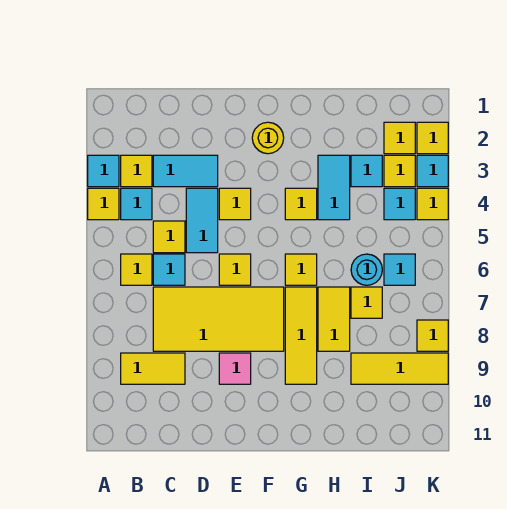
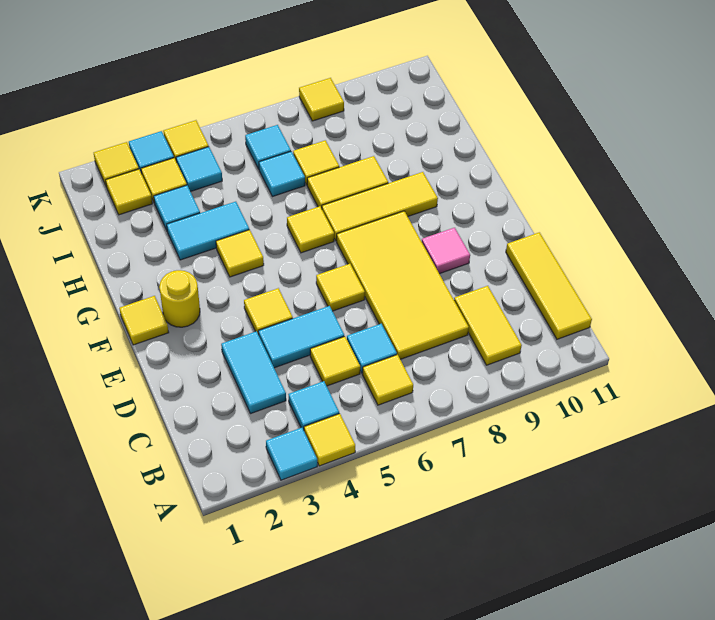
yellow 1x1 tile [121,155,152,187] -> yellow 1x1 tile moved to [119,296,169,345]
cyan 1x1 round brick [351,254,382,285] -> cyan 1x1 tile [259,151,305,197]
yellow 1x3 tile [351,353,448,384] -> yellow 1x3 tile moved to [506,232,592,339]

